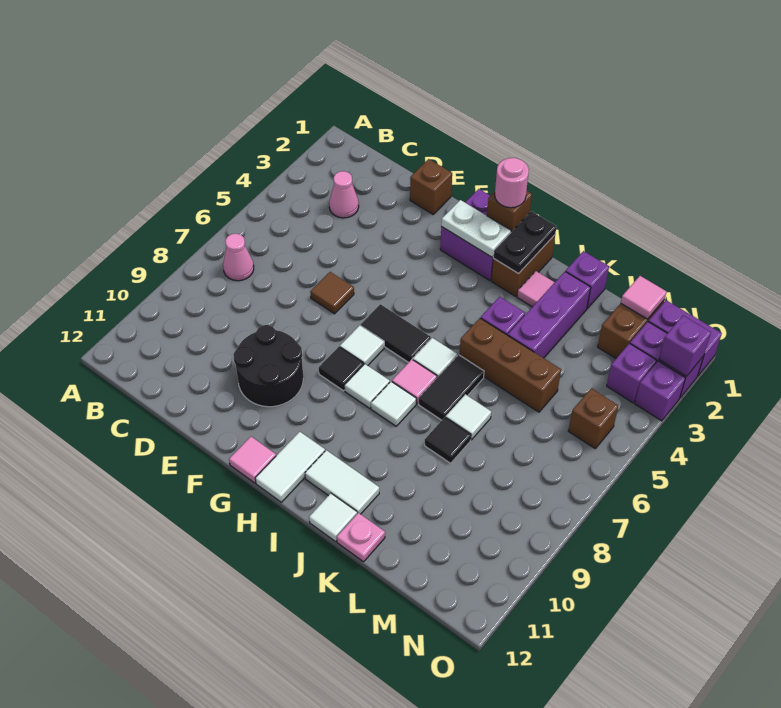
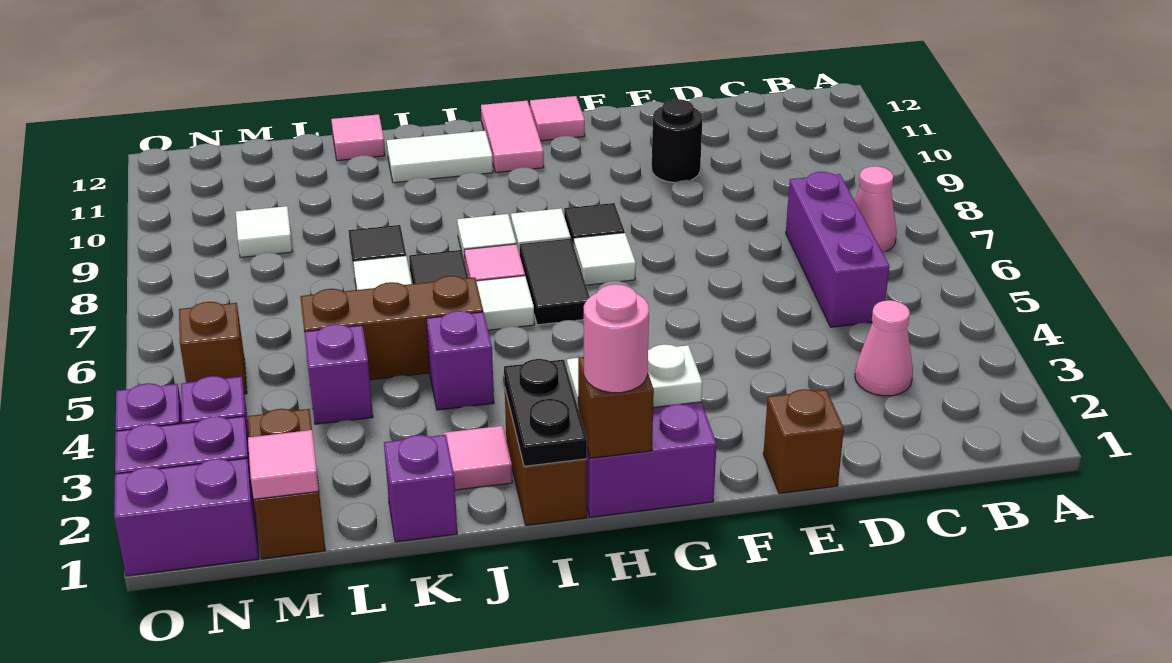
brown 1x1 tile [310,272,354,314] -> none
black 2x2 round brick [233,325,303,407] -> black 1x1 round brick [652,99,702,183]
black 1x2 tile [361,304,431,363] -> black 1x2 tile turned to [519,238,590,325]
white 1x2 tile [255,432,325,502] -> pink 1x2 tile [481,101,544,173]
white 1x1 tile [309,493,357,542] -> white 1x1 tile moved to [236,206,292,258]
purple 1x3 brick [508,272,591,358] -> purple 1x3 brick moved to [786,172,889,327]
pink 1x1 plate [337,513,385,562] -> pink 1x1 tile [331,114,385,161]
purple 1x1 brick [659,316,711,376] -> purple 1x1 brick moved to [304,324,373,424]

